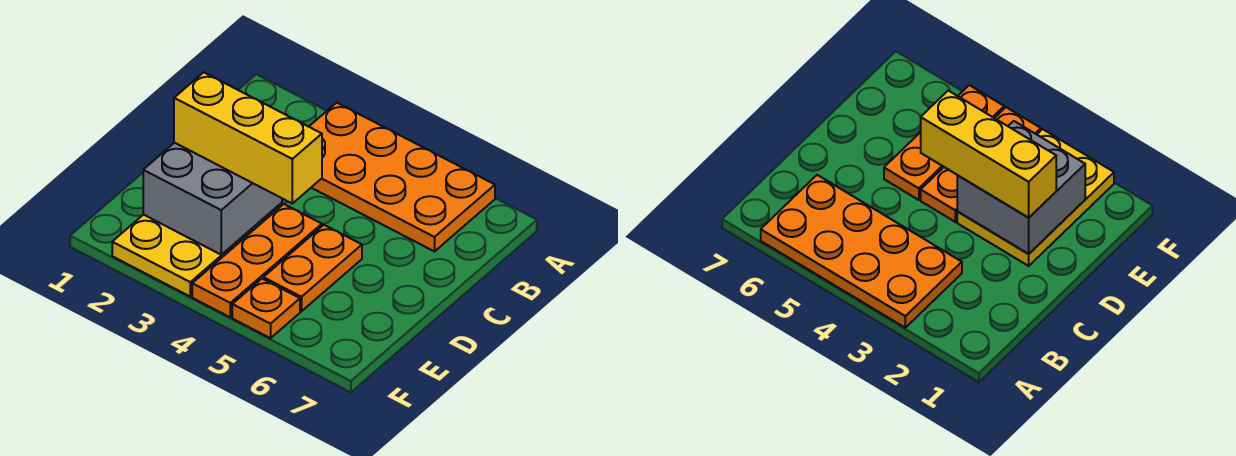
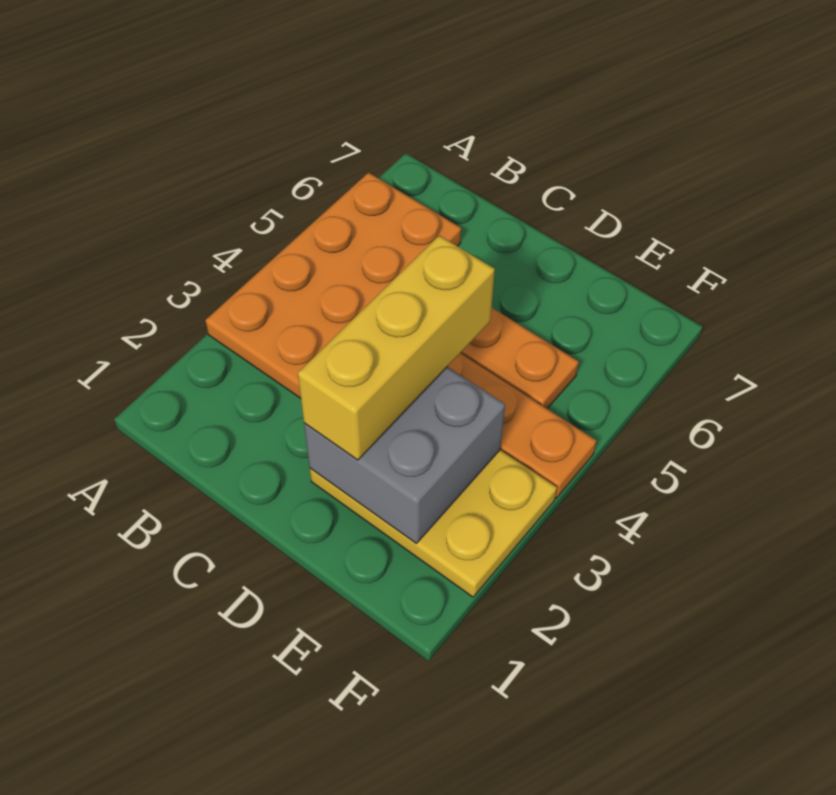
orange 1x1 plate [232,279,300,338] -> none

